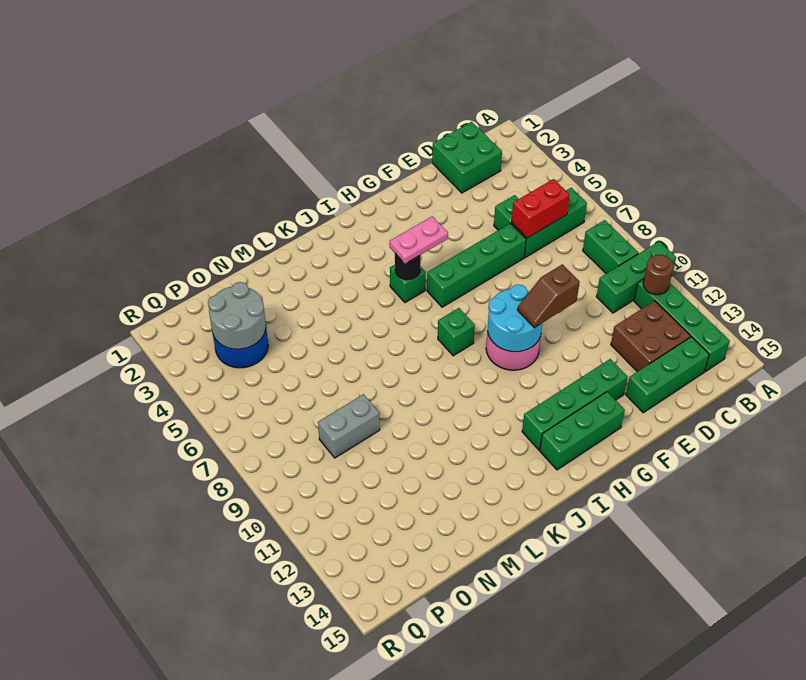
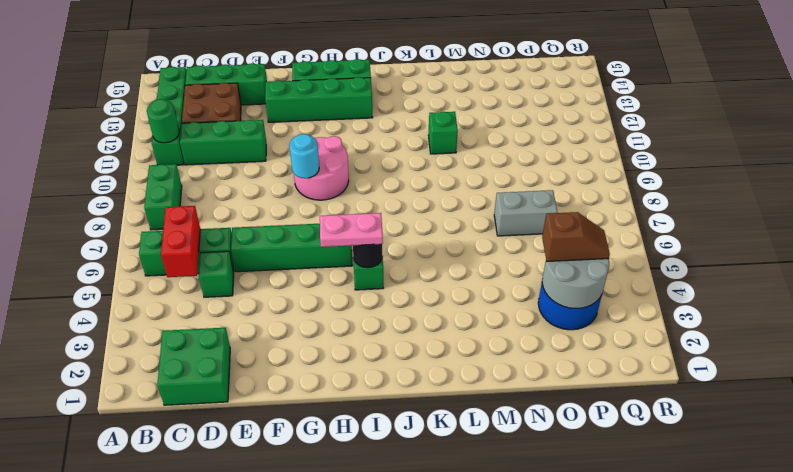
green 1x3 brick [596,241,676,313] -> green 1x3 brick moved to [180,120,266,165]
brown 1x1 round brick [643,255,673,295] -> green 1x1 round brick [147,99,179,143]
red 1x2 brick [512,179,570,238] -> red 1x2 brick turned to [161,206,200,277]
brown 1x2 slope [517,264,580,328] -> brown 1x2 slope moved to [542,212,610,262]
cyan 2x2 round brick [488,284,542,352] -> cyan 1x1 round brick [289,134,319,178]
green 1x1 brick [438,308,475,356] -> green 1x1 brick moved to [428,112,458,154]
grey 1x2 brick [318,394,380,458] -> grey 1x2 brick moved to [494,190,557,236]

